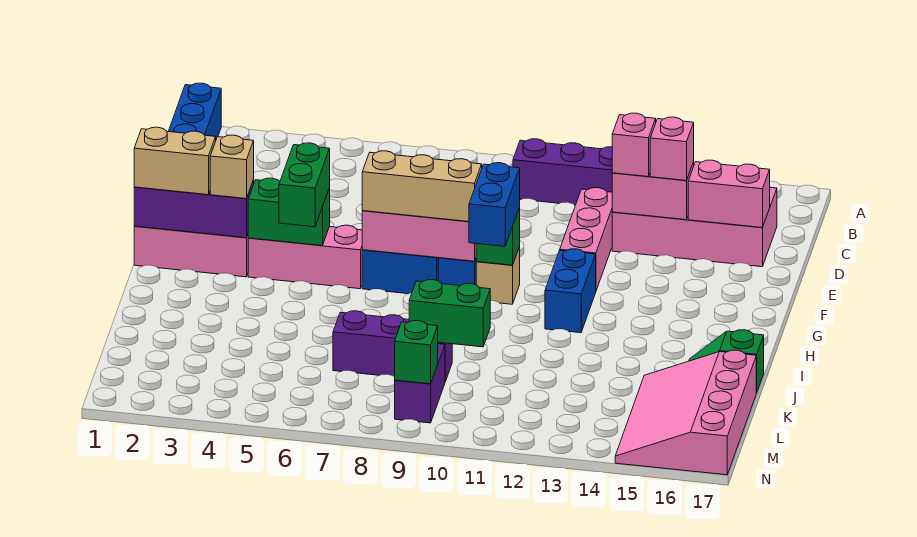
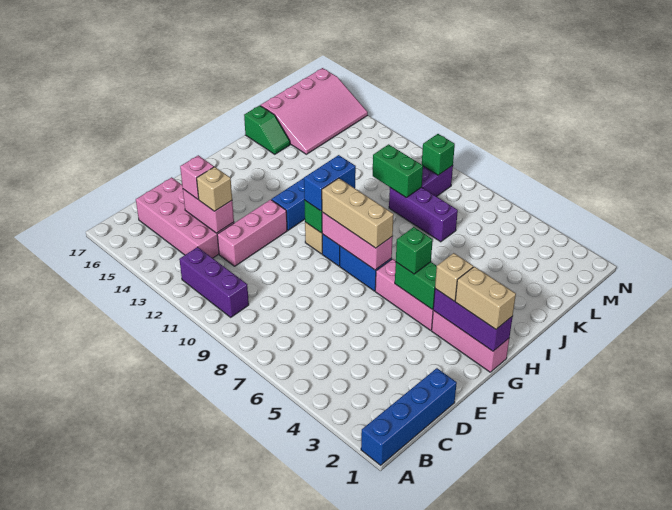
pink 1x1 brick [612,113,656,177] -> tan 1x1 brick [197,167,232,211]
pink 1x2 brick [688,160,770,228] -> none
green 1x2 brick [279,143,330,227] -> green 1x1 brick [396,227,433,274]

